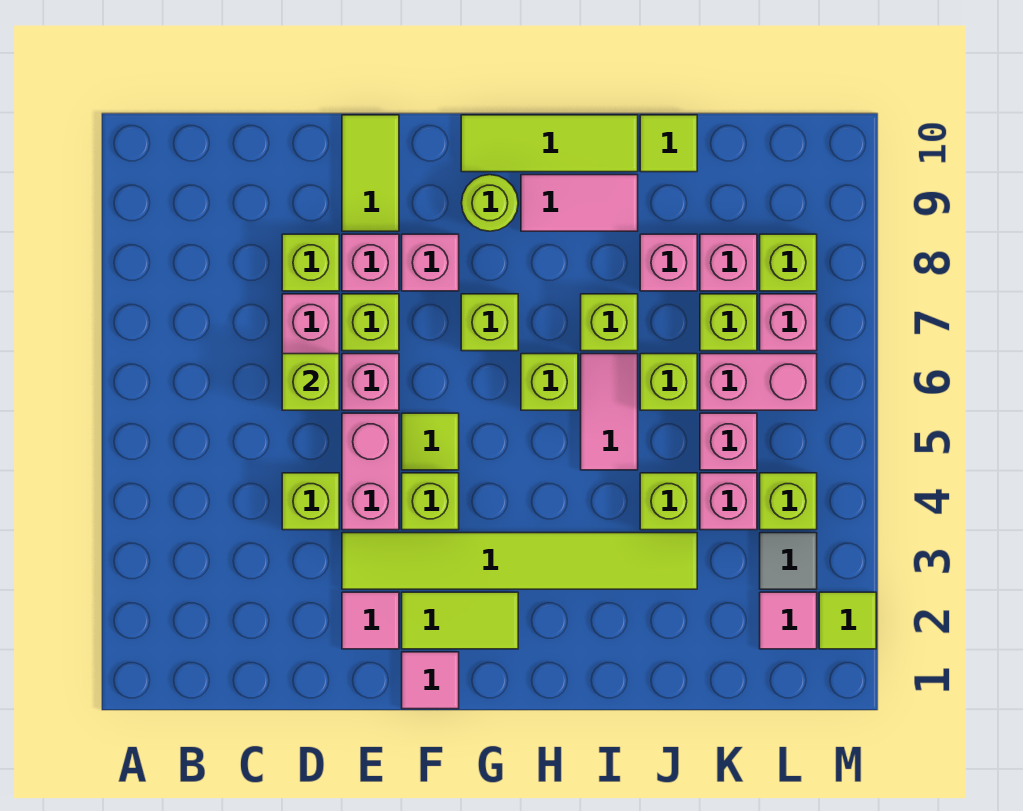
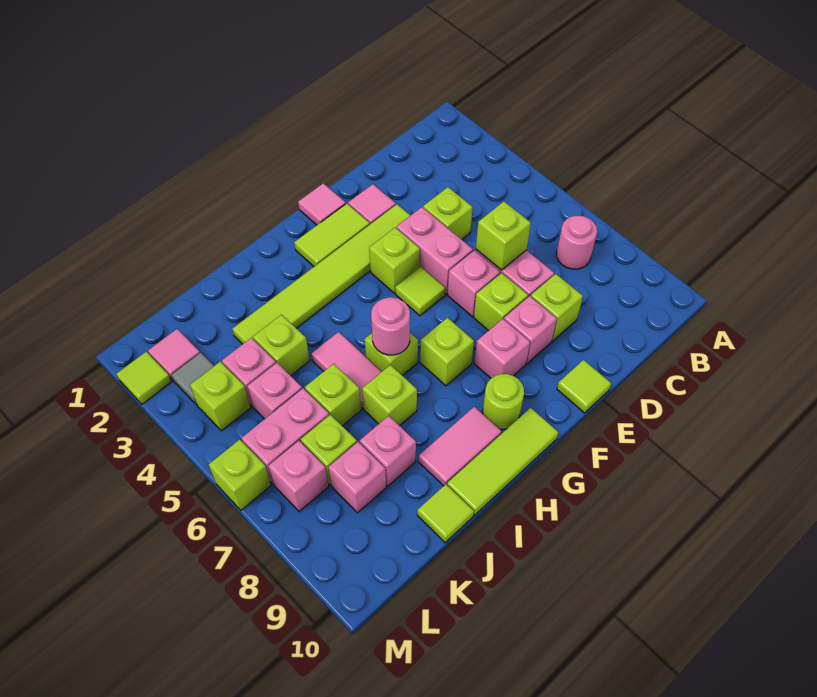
none -> pink 1x1 round brick [557,216,597,269]
lime 1x2 tile [342,115,399,231] -> lime 1x1 tile [557,360,611,413]
none -> pink 1x1 round brick [371,297,410,355]
lime 1x1 brick [760,234,817,291] -> lime 1x1 brick moved to [208,439,271,510]

